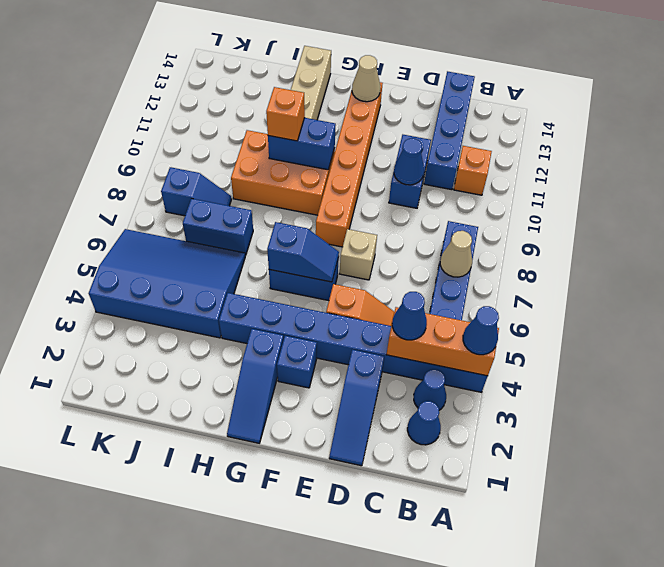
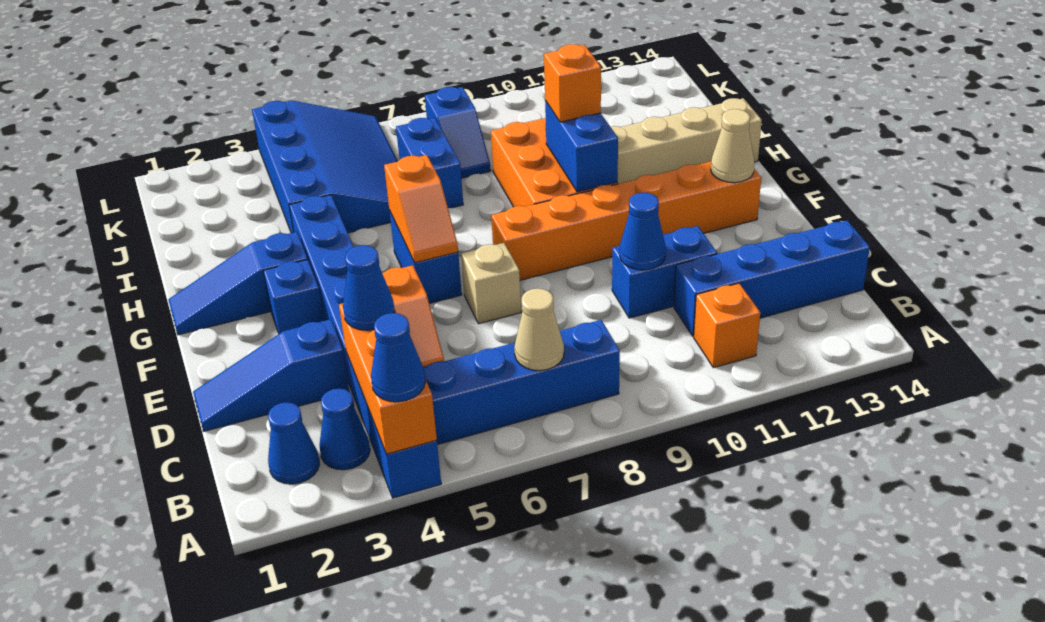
blue 1x2 slope [267,222,339,282] -> orange 1x2 slope [384,155,458,263]

